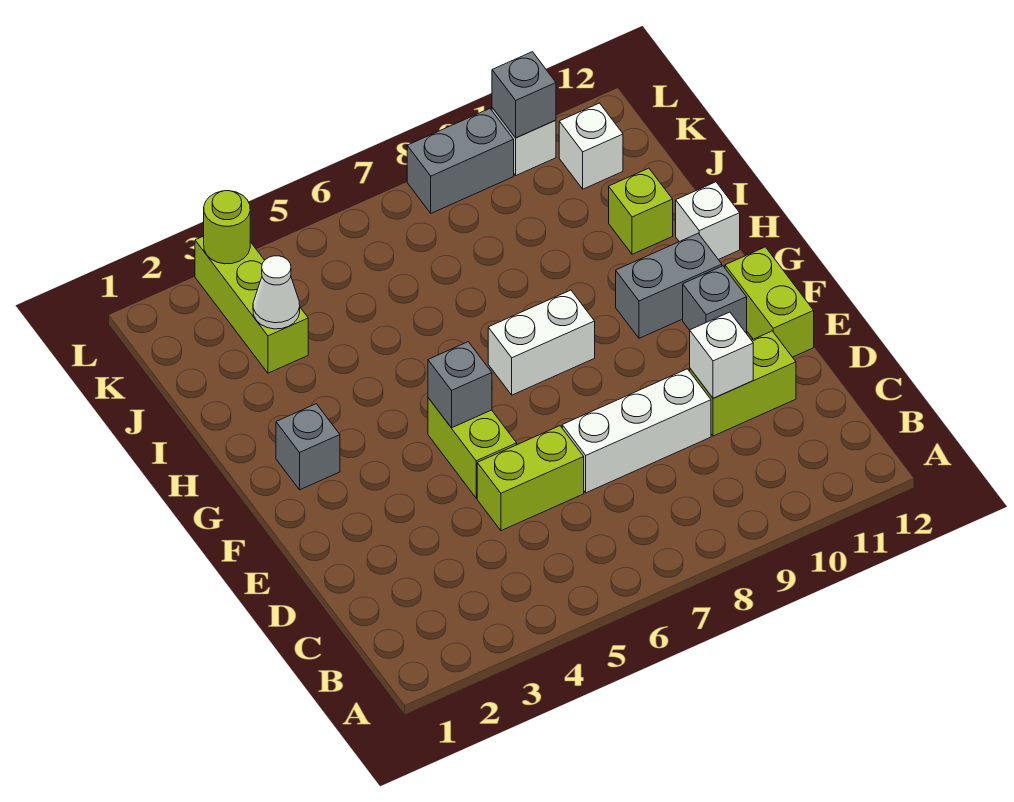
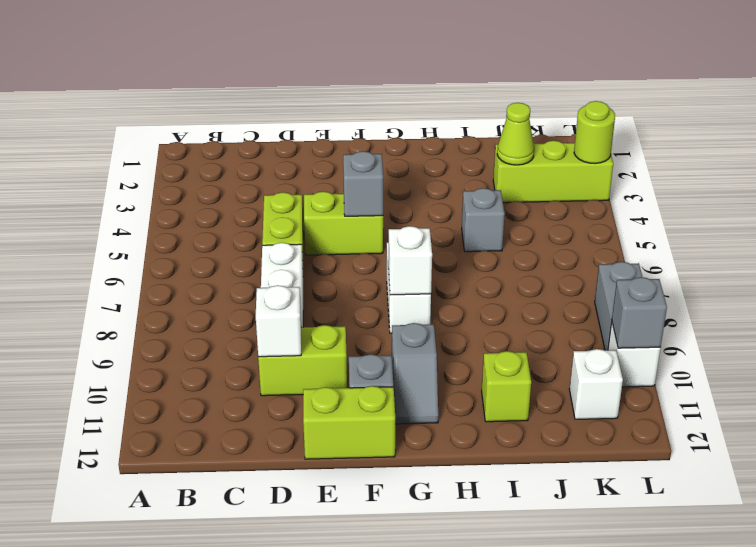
lime 1x2 brick [690,331,796,436] -> lime 1x2 brick turned to [258,325,347,396]
grey 1x1 brick [276,404,340,490] -> grey 1x1 brick moved to [462,188,505,252]
grey 1x2 brick [616,233,722,338] -> grey 1x2 slope [392,323,438,424]
white 1x1 brick [676,182,740,260] -> white 1x1 brick moved to [388,226,432,295]
white 1x1 cone [253,256,300,329] -> lime 1x1 cone [497,103,534,165]

